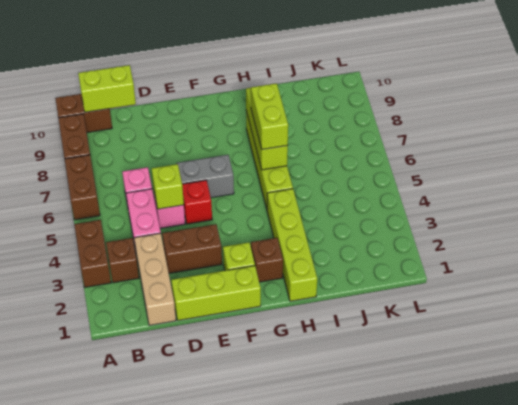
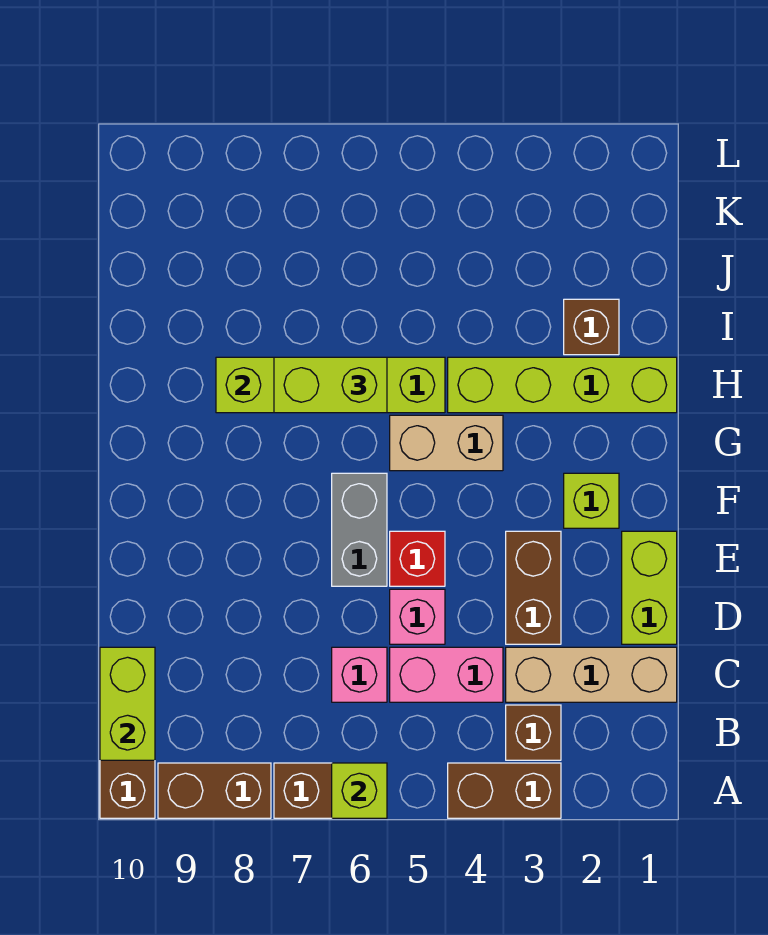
lime 1x3 brick [171,266,261,321] -> lime 1x2 brick [622,531,677,644]
lime 1x1 brick [152,164,184,209] -> lime 1x1 brick moved to [332,763,387,818]
brown 1x1 brick [251,238,283,282] -> brown 1x1 brick moved to [564,299,619,355]
none -> tan 1x2 brick [390,415,503,471]

